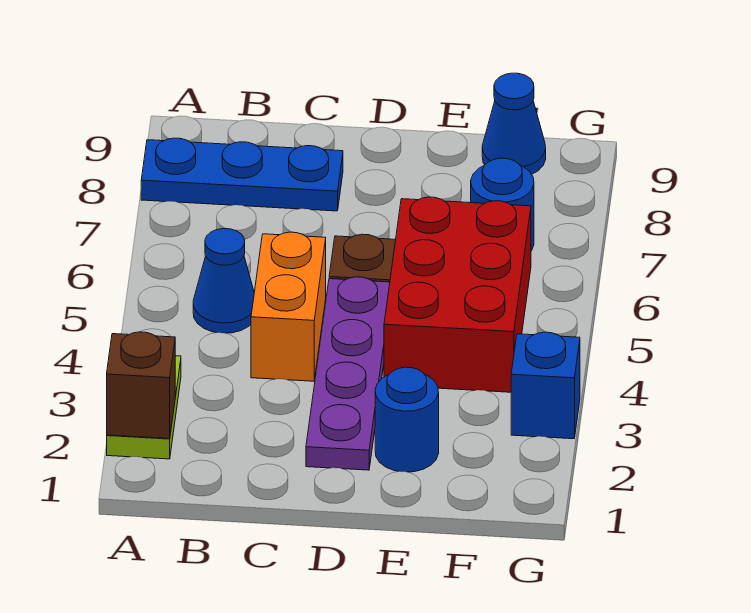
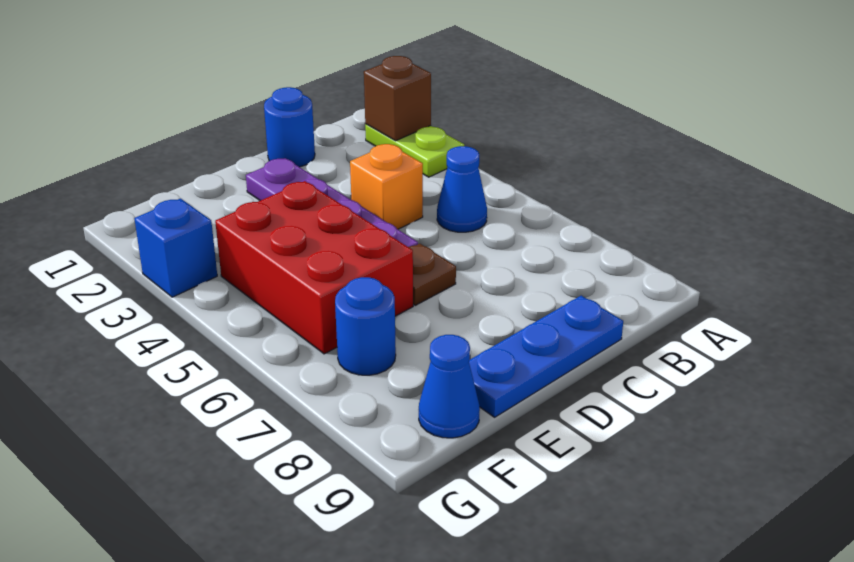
blue 1x3 plate [141,138,343,211] -> blue 1x3 plate moved to [469,296,623,417]
orange 1x2 brick [251,232,326,381] -> orange 1x1 brick [350,144,423,229]
blue 1x1 round brick [375,367,439,472] -> blue 1x1 round brick moved to [264,87,315,167]

